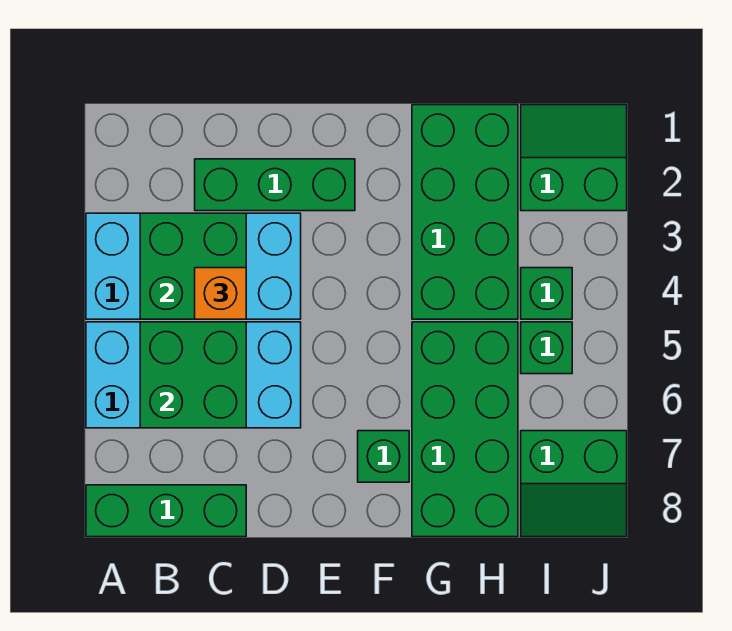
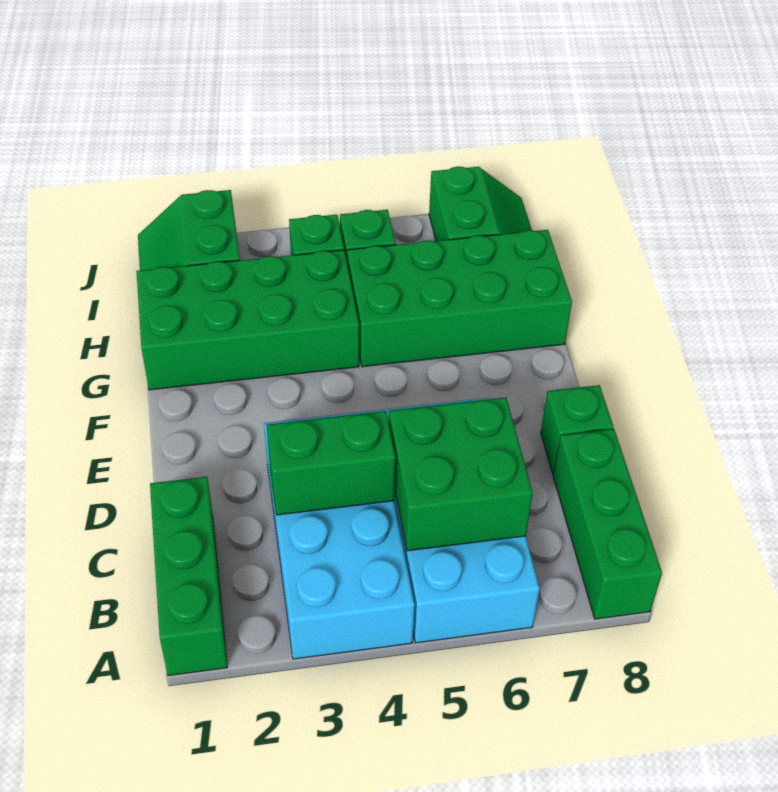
green 2x2 brick [140,213,246,319] -> green 1x2 brick [267,411,396,515]
green 1x3 brick [195,159,355,211] -> green 1x3 brick moved to [150,477,228,676]
orange 1x1 brick [195,268,246,319] -> none
green 1x1 brick [358,431,409,482] -> green 1x1 brick moved to [541,385,614,474]

